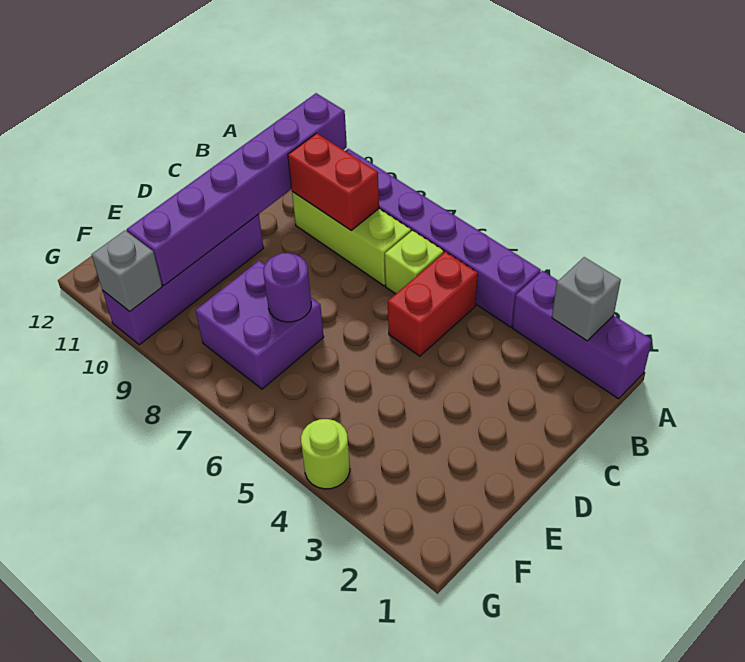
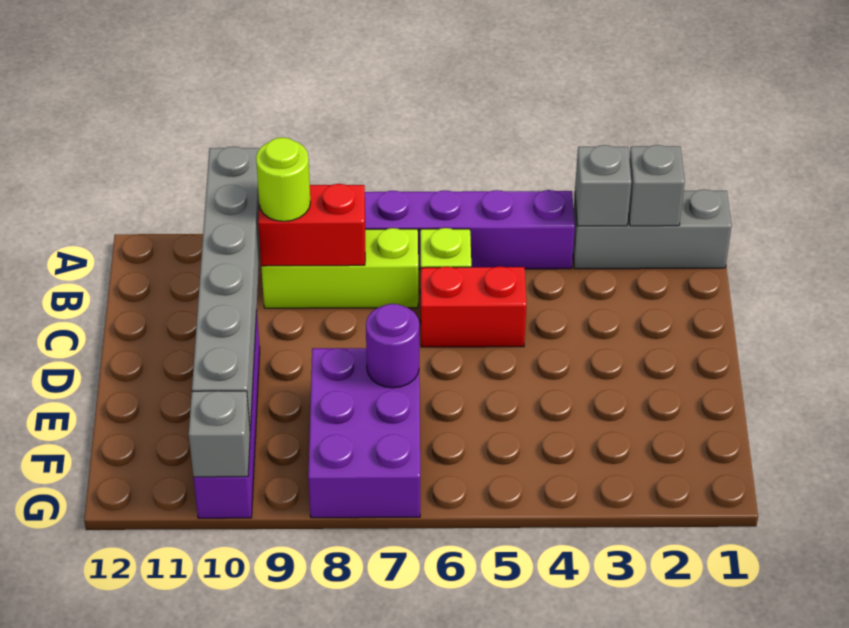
purple 1x3 brick [513,271,652,399] -> grey 1x3 brick [573,189,732,269]
none -> grey 1x1 brick [575,145,631,226]
purple 1x6 brick [127,93,347,285] -> grey 1x6 brick [192,146,260,429]
red 1x2 brick [388,252,478,356] -> red 1x2 brick turned to [421,266,526,347]
purple 2x2 brick [196,261,324,389] -> purple 2x3 brick [308,348,420,518]
lime 1x1 round brick [301,419,350,489] -> lime 1x1 round brick moved to [256,137,310,221]

